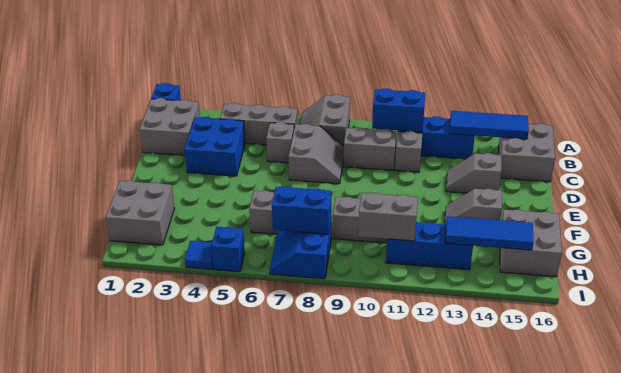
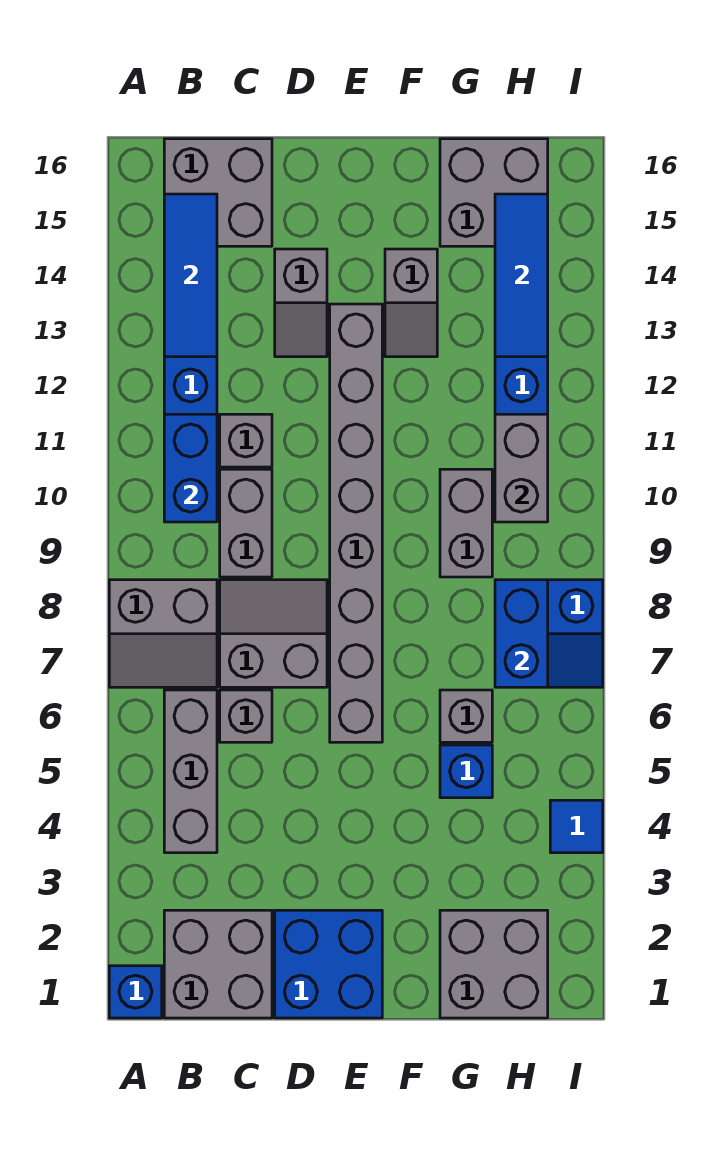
blue 2x2 brick [184,117,245,176] -> blue 2x2 brick moved to [275,910,382,1018]
none -> grey 1x8 brick [330,304,382,742]
blue 1x1 brick [211,227,245,272] -> blue 1x1 brick moved to [440,745,492,798]

